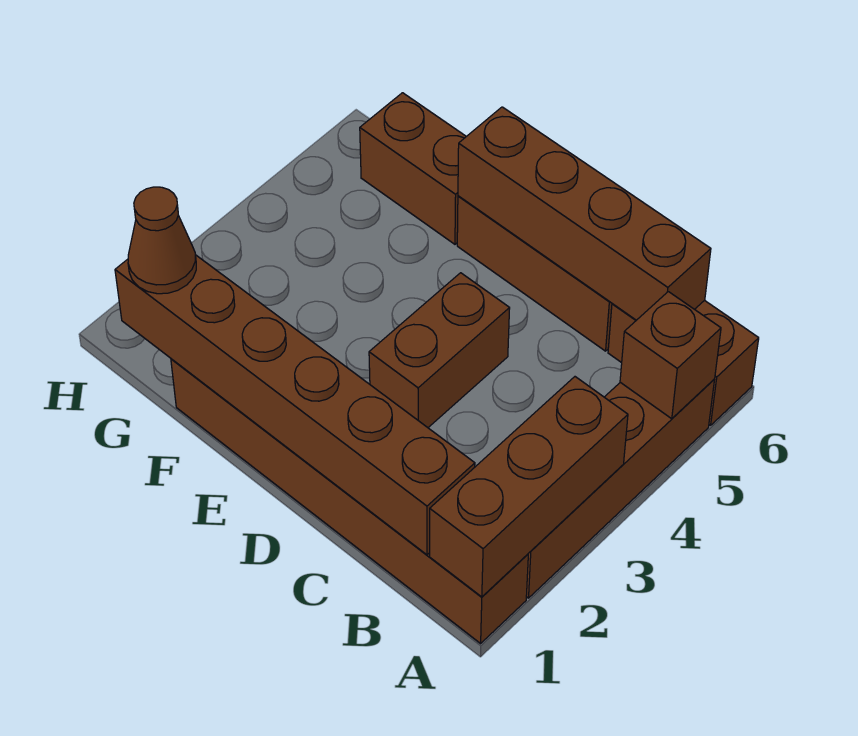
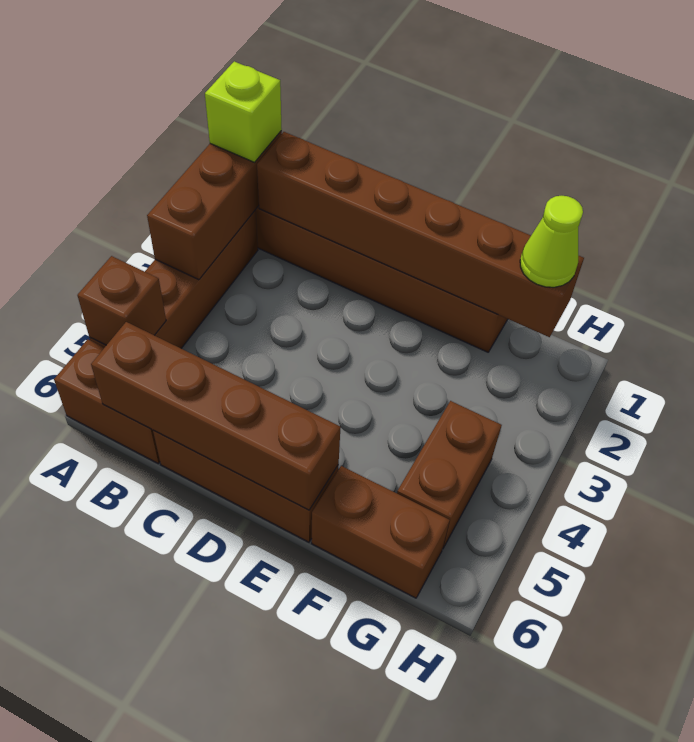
none -> lime 1x1 brick [205,61,282,162]
brown 1x2 brick [369,273,510,428] -> brown 1x2 brick moved to [397,401,502,548]
brown 1x1 cone [128,187,196,294] -> lime 1x1 cone [520,196,583,287]

